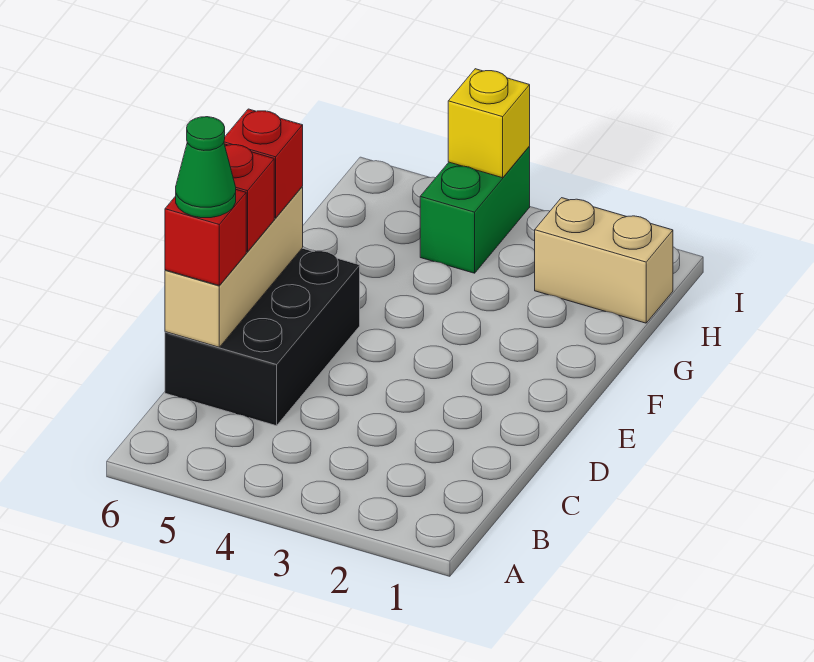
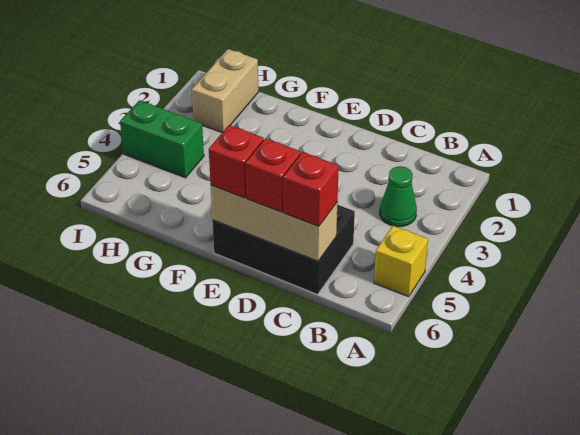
green 1x1 cone [176,117,236,218] -> green 1x1 cone moved to [380,166,417,227]
yellow 1x1 brick [448,69,530,178] -> yellow 1x1 brick moved to [374,226,428,297]

